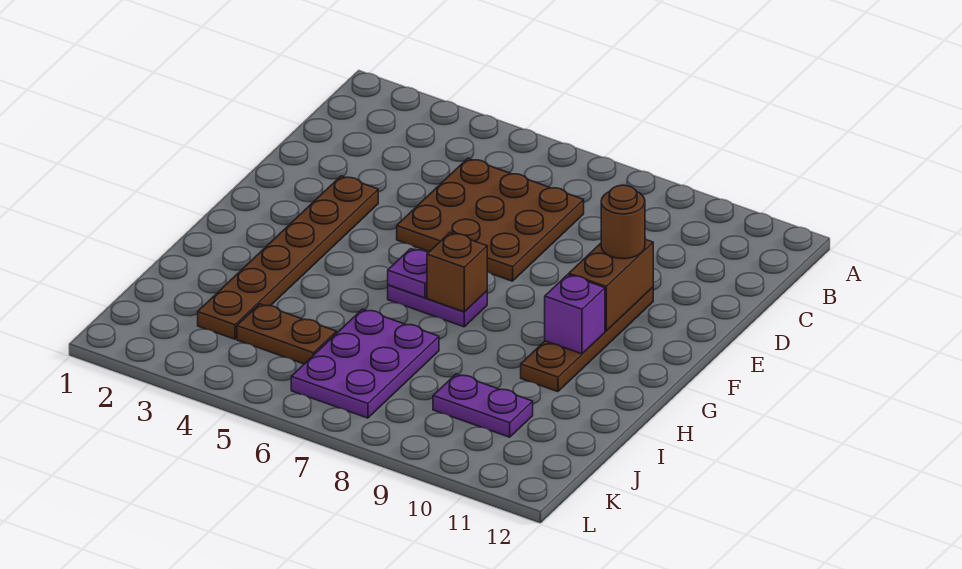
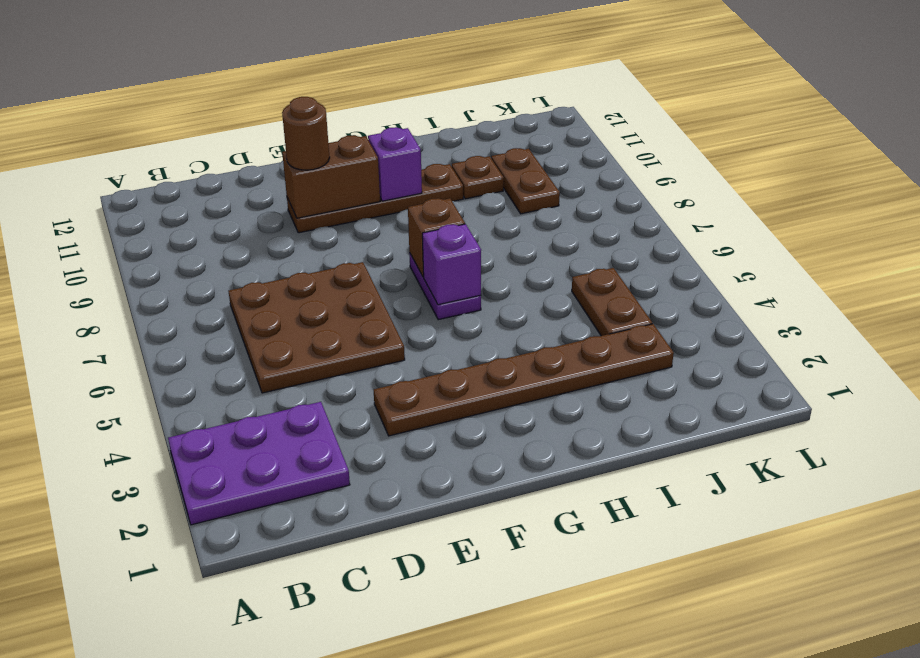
purple 1x1 plate [388,249,428,298] -> purple 1x1 brick [422,224,481,305]
purple 2x3 plate [291,309,439,418] -> purple 2x3 plate moved to [168,402,350,525]
none -> brown 1x1 plate [452,156,504,199]
purple 1x2 plate [433,374,533,437] -> brown 1x2 plate [491,148,560,214]

